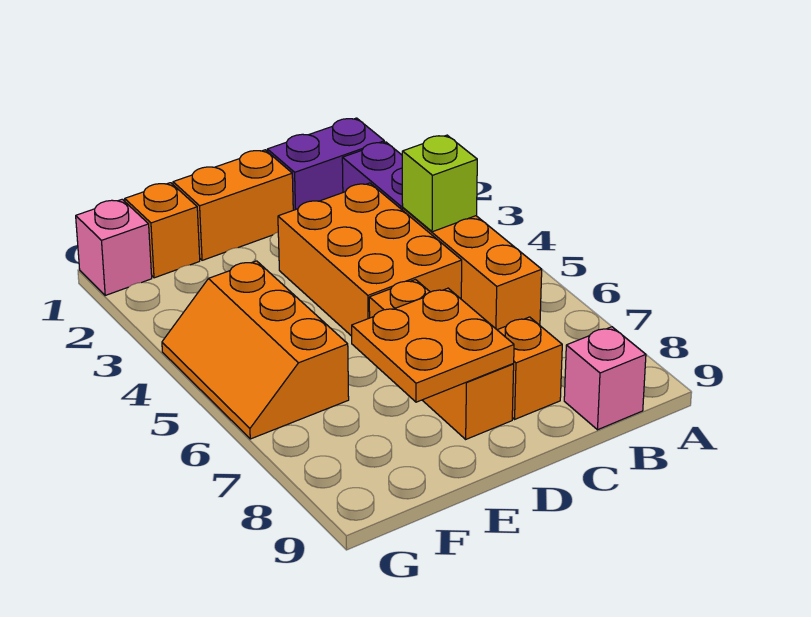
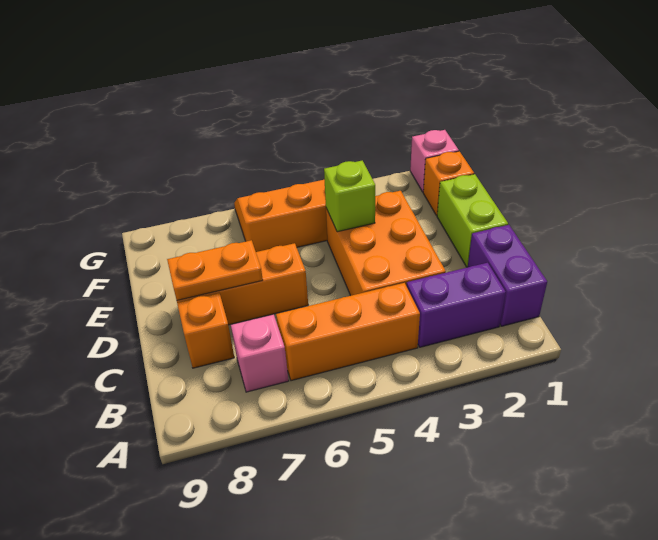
lime 1x1 brick [402,135,477,232] -> lime 1x1 brick moved to [324,161,375,232]
pink 1x1 brick [564,327,646,430] -> pink 1x1 brick moved to [231,314,289,392]
orange 2x3 brick [278,183,462,336] -> orange 2x3 brick turned to [326,191,446,296]
orange 1x2 brick [173,150,293,260] -> lime 1x2 brick [437,174,508,267]
orange 2x2 plate [352,288,514,402] -> orange 1x2 plate [167,240,263,300]

